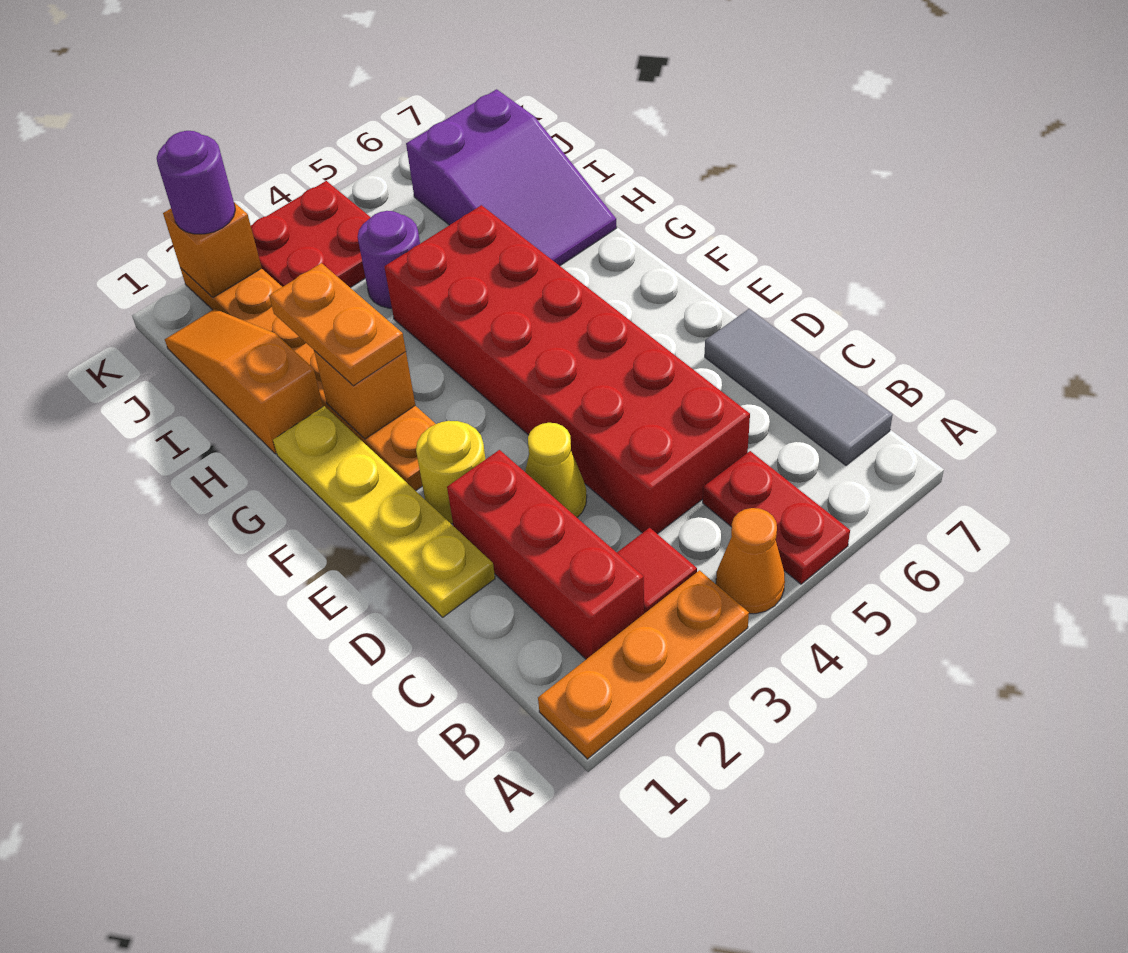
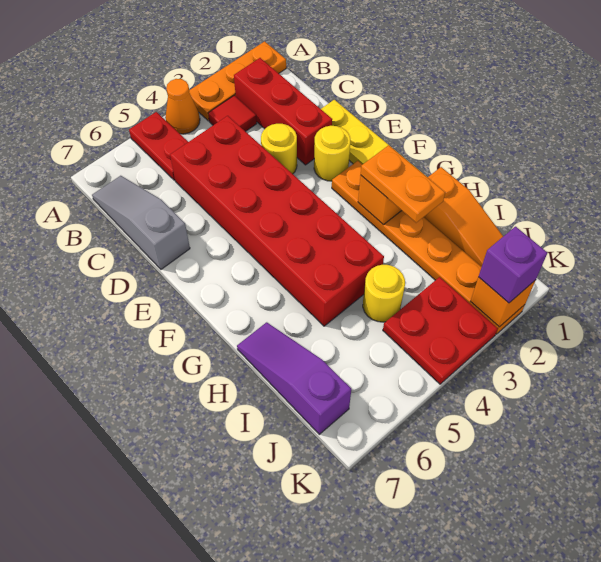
grey 1x3 tile [705,309,893,465] -> grey 1x3 slope [92,176,190,269]
yellow 1x1 cone [525,423,587,517] -> yellow 1x1 round brick [261,124,297,174]
purple 2x3 slope [406,89,617,266] -> purple 1x3 slope [237,322,351,434]
purple 1x1 round brick [358,211,420,308] -> yellow 1x1 round brick [363,265,405,322]
purple 1x1 round brick [157,131,235,234] -> purple 1x1 brick [479,227,547,303]

